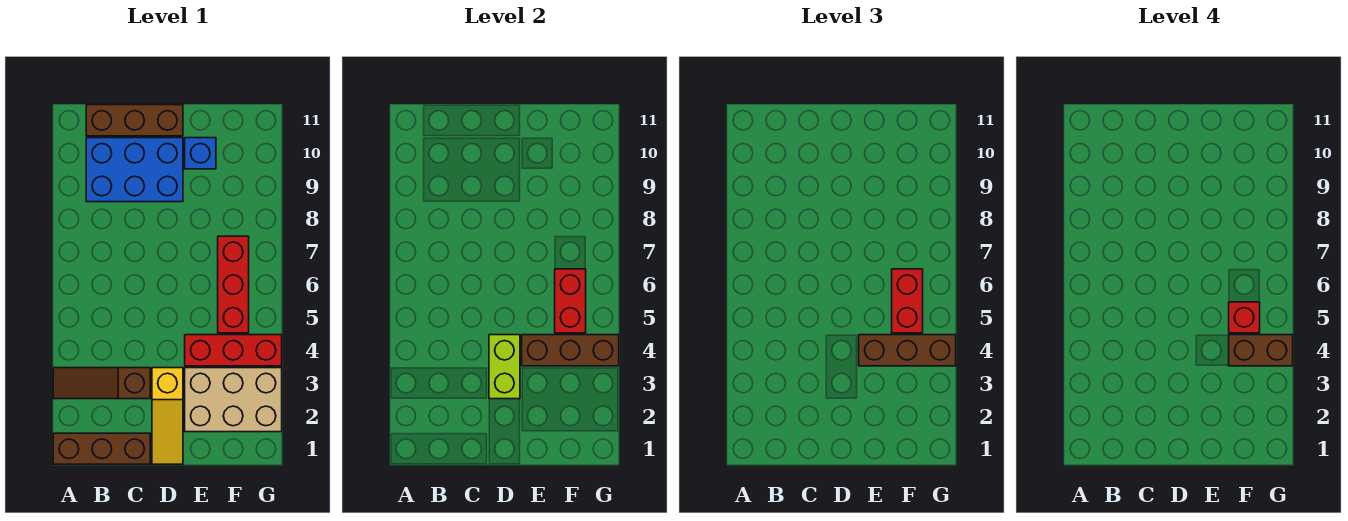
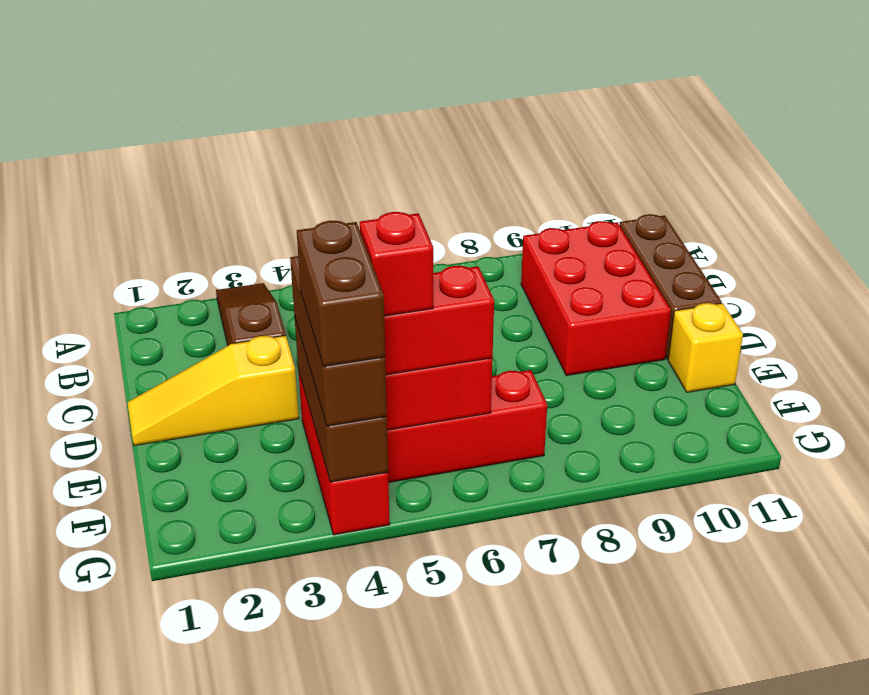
brown 1x3 brick [53,433,150,464] -> none
blue 2x3 brick [86,138,183,202] -> red 2x3 brick [521,221,671,376]
lime 1x2 brick [489,335,520,399] -> none
tan 2x3 brick [185,368,282,432] -> none
blue 1x1 brick [185,138,216,169] -> none
none -> yellow 1x1 brick [668,303,743,392]

